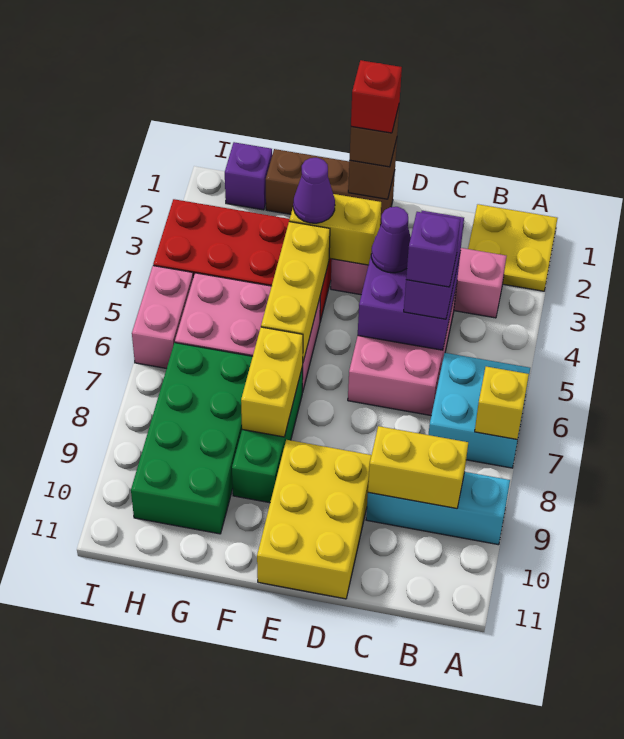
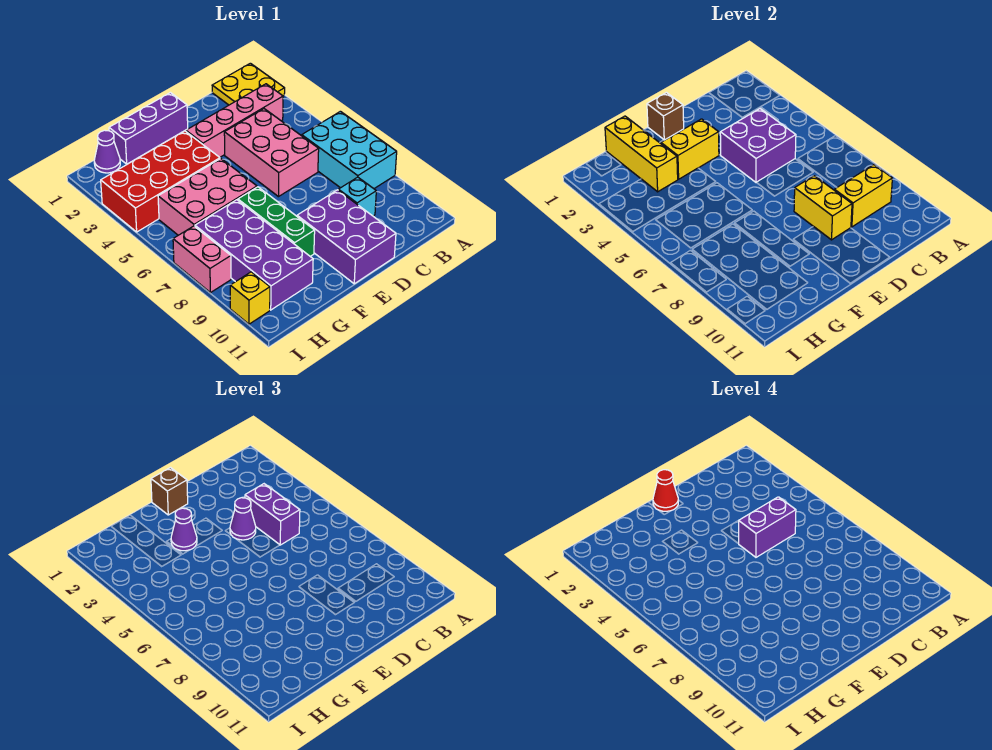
cyan 2x2 brick [429,353,530,468] -> cyan 2x3 brick [302,111,397,189]
yellow 1x1 brick [475,367,529,440] -> yellow 1x1 brick moved to [230,272,270,324]
cyan 1x3 brick [366,472,510,545] -> cyan 1x1 brick [338,177,376,216]
purple 1x1 brick [406,212,460,287] -> purple 1x2 brick [739,497,796,557]
yellow 2x3 brick [257,440,371,599] -> purple 2x3 brick [297,190,396,284]
brown 1x3 brick [266,149,395,226] -> purple 1x3 brick [109,93,188,164]
red 1x1 brick [351,60,402,133] -> red 1x1 cone [653,470,678,511]
yellow 1x3 brick [261,222,330,362] -> yellow 1x3 brick moved to [605,116,678,192]
yellow 1x2 brick [241,327,303,437] -> yellow 1x2 brick moved to [794,176,852,240]
green 2x4 brick [131,343,253,534] -> purple 2x4 brick [195,200,313,310]
purple 1x1 brick [225,142,272,210] -> purple 1x1 cone [94,130,120,173]
pink 1x2 brick [132,266,193,369] -> pink 1x2 brick moved to [173,226,231,293]

